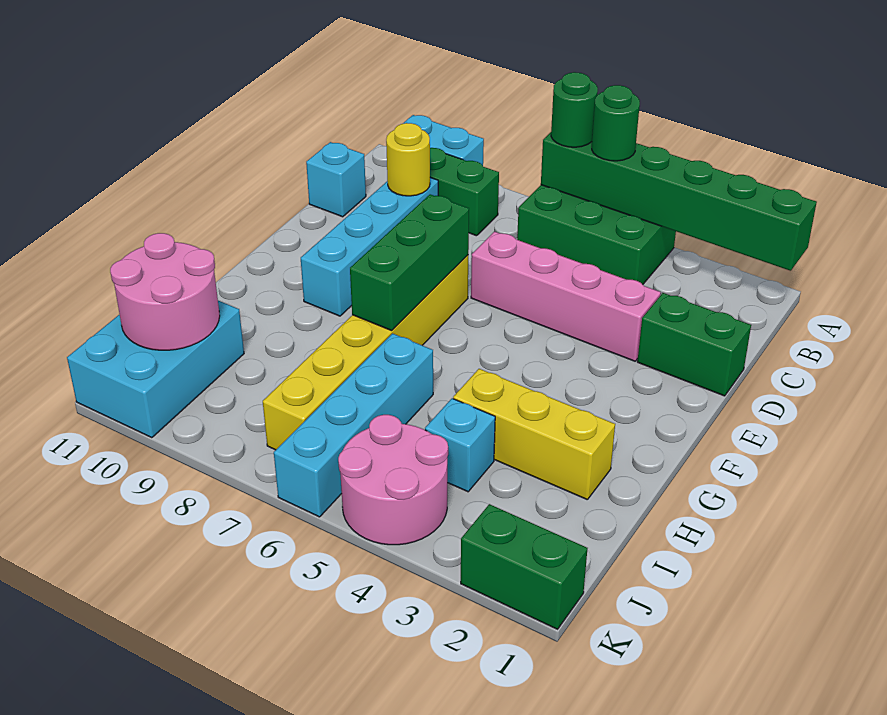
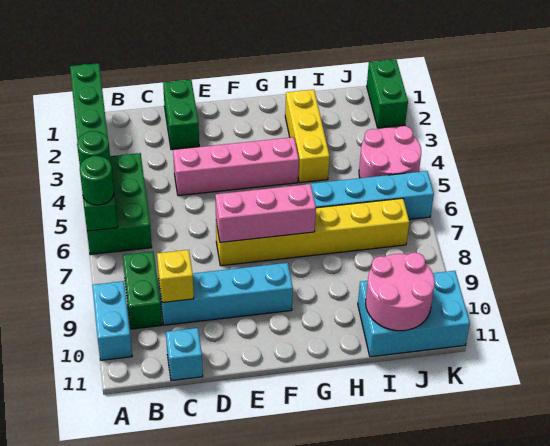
yellow 1x1 round brick [386,123,430,196] -> yellow 1x1 brick [157,250,194,303]
pink 1x4 brick [471,232,661,361] -> pink 1x4 brick turned to [173,137,299,196]
green 1x3 brick [350,194,469,331] -> pink 1x3 brick [215,184,316,242]
cyan 1x1 brick [425,398,495,492] -> none

